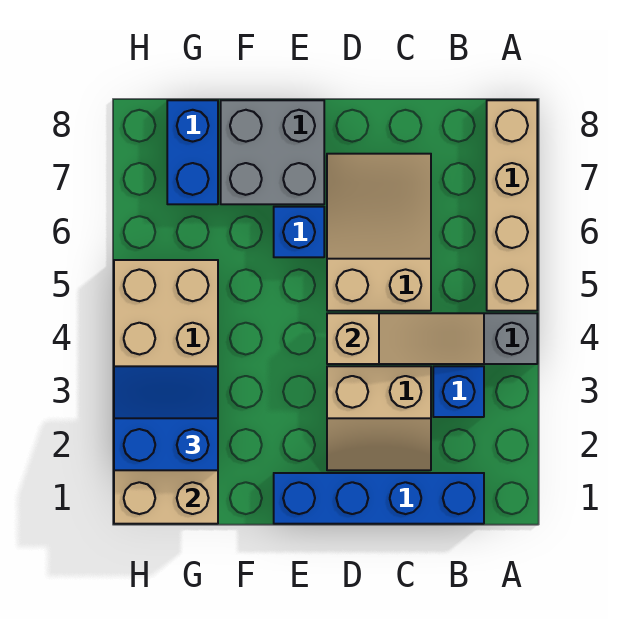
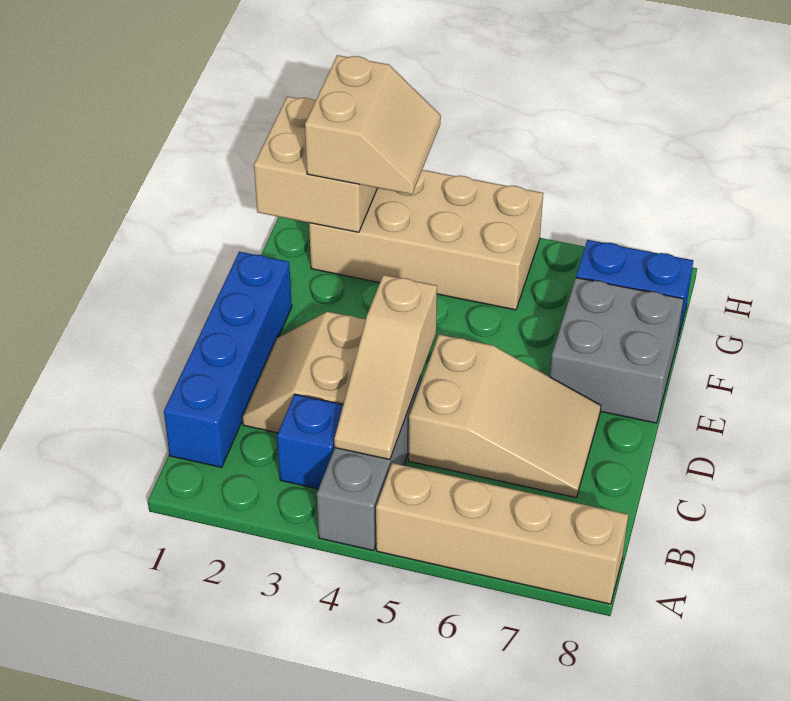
blue 1x1 brick [274,207,324,257] -> none
blue 2x2 slope [114,366,218,470] -> tan 2x2 slope [305,55,441,194]

